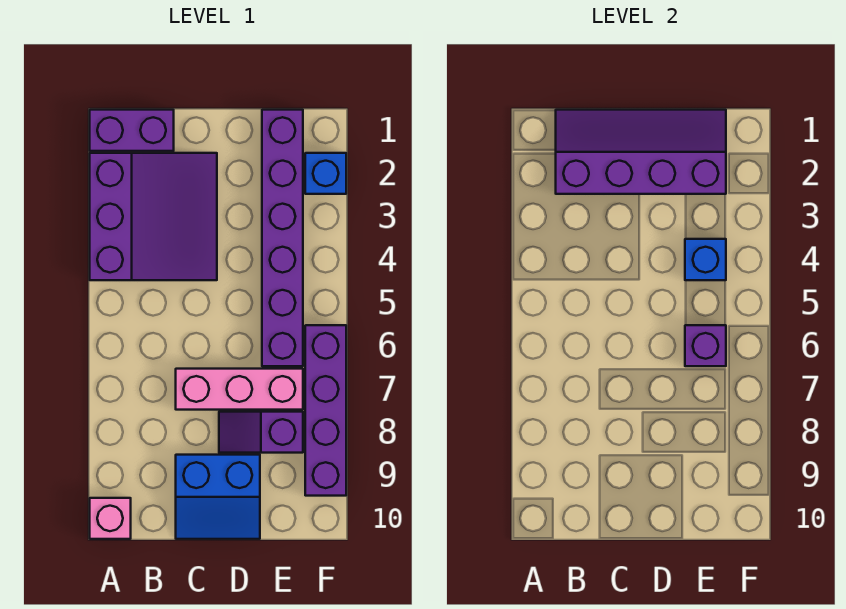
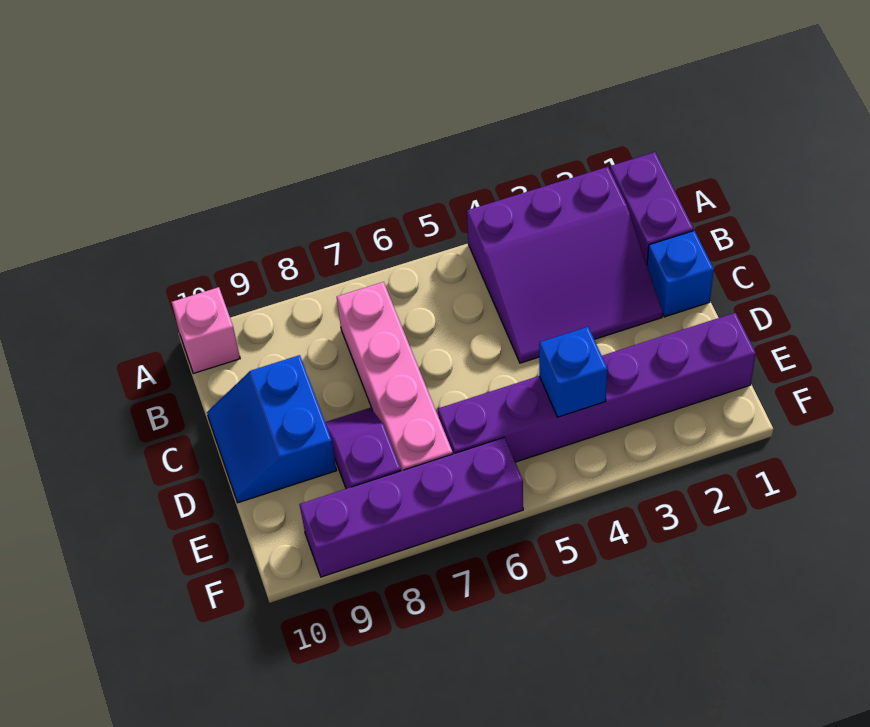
purple 2x4 slope [556,110,726,194] -> none
pink 1x3 brick [176,369,303,410] -> pink 1x4 brick [337,282,453,471]
purple 1x1 brick [685,325,726,366] -> none
blue 1x1 brick [305,153,346,194] -> blue 1x1 brick moved to [647,231,714,317]

